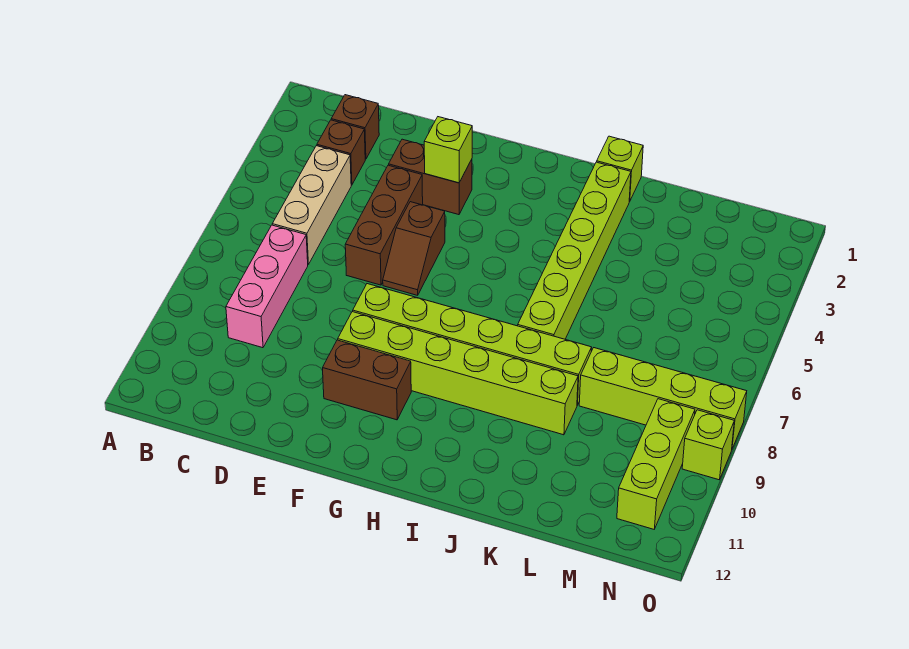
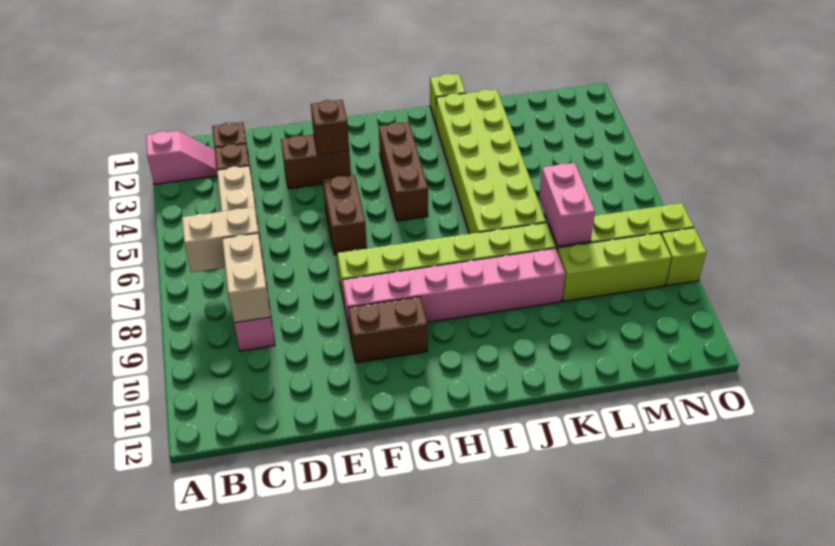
none -> pink 1x2 slope [146,131,218,184]
none -> tan 1x2 brick [182,207,261,272]
none -> tan 1x2 brick [222,233,270,323]
brown 1x3 brick [345,165,423,285] -> brown 1x3 brick moved to [379,122,428,221]
lime 1x1 brick [424,117,472,183] -> brown 1x1 brick [311,100,349,155]
brown 1x2 slope [383,202,445,295] -> brown 1x2 brick [323,175,367,255]
lime 1x6 brick [338,312,578,435] -> pink 1x6 brick [343,248,565,331]
lime 1x6 brick [518,162,631,339] -> lime 2x6 brick [436,89,546,234]
none -> pink 1x2 brick [539,163,595,246]
lime 1x3 brick [617,399,695,529] -> lime 1x3 brick turned to [557,233,671,301]

